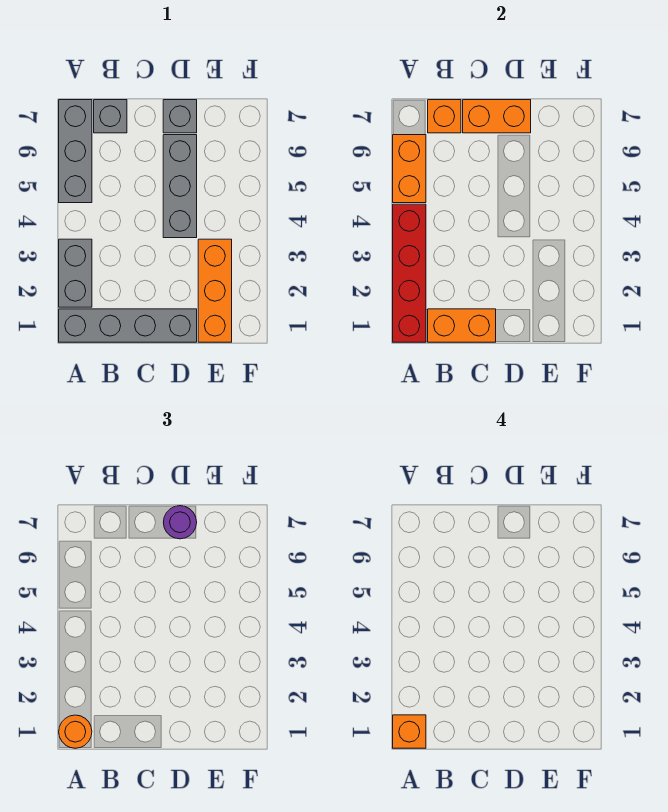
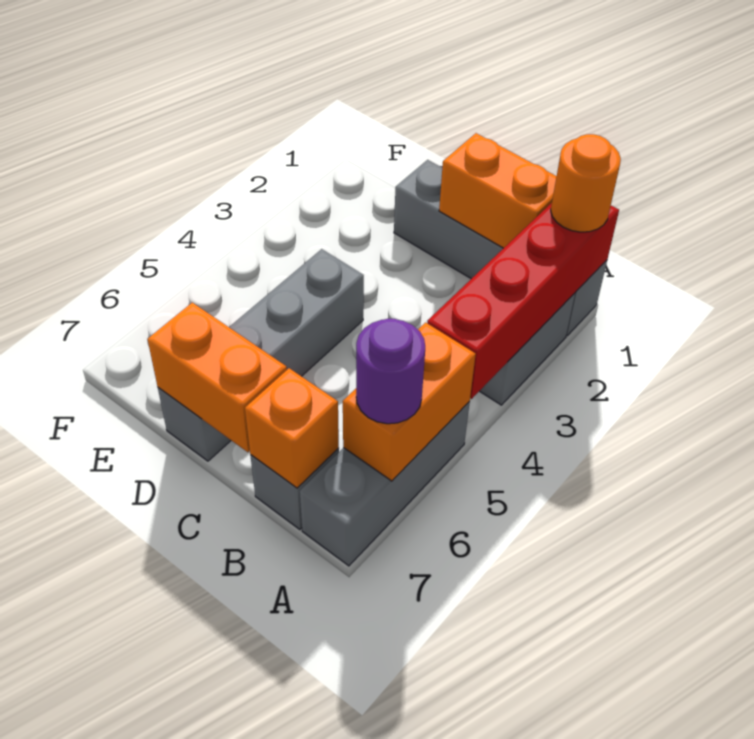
orange 1x1 brick [393,715,426,748] -> none
purple 1x1 round brick [163,506,197,539] -> purple 1x1 round brick moved to [356,319,425,424]
orange 1x3 brick [198,239,232,342] -> none

